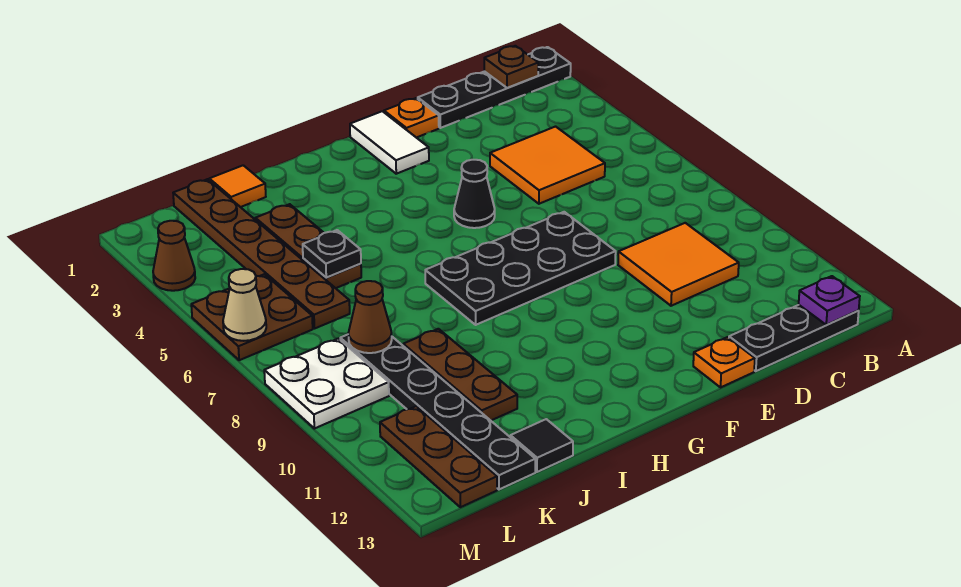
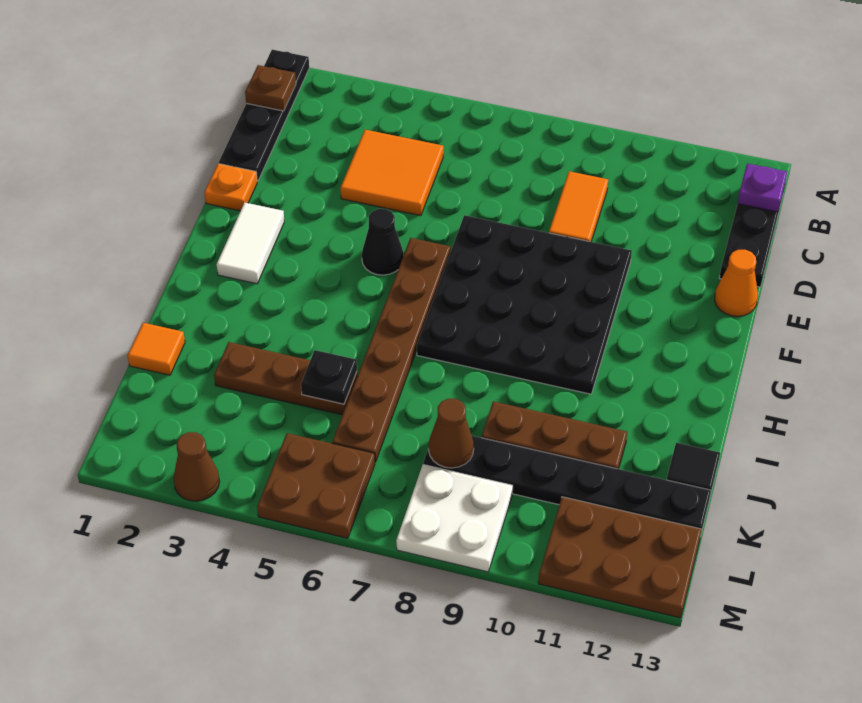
orange 2x2 tile [618,223,739,306] -> orange 1x2 tile [549,171,608,242]
black 2x4 plate [425,212,616,325] -> black 4x4 plate [417,215,632,394]
orange 1x1 plate [693,337,755,387] -> orange 1x1 cone [715,250,758,316]
white 1x2 tile [350,111,429,174] -> white 1x2 tile turned to [216,203,284,284]
brown 1x6 plate [173,179,350,329] -> brown 1x6 plate turned to [332,238,451,462]
brown 1x3 plate [380,406,497,507] -> brown 2x3 plate [538,497,702,618]
tan 1x1 cone [223,269,266,341] -> none

